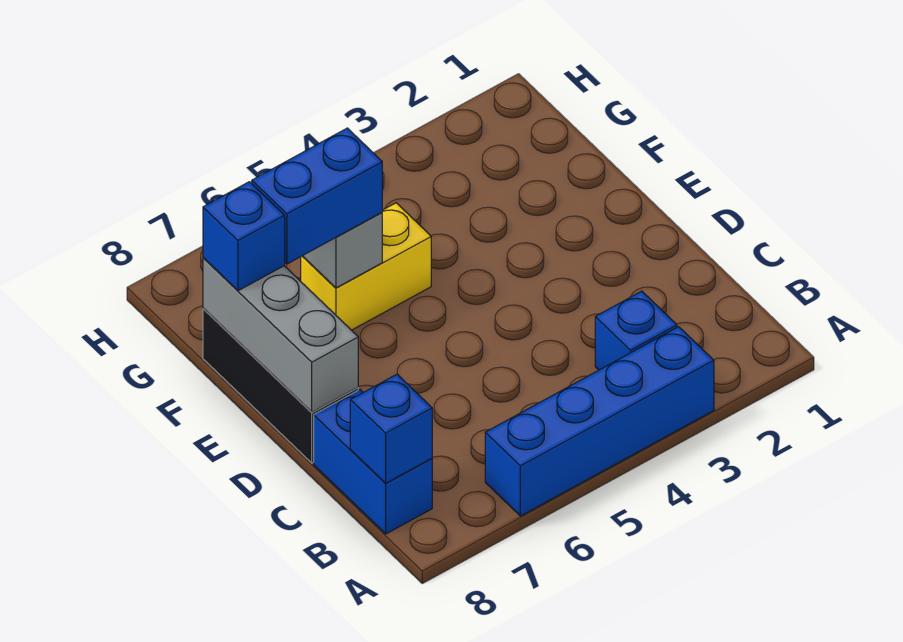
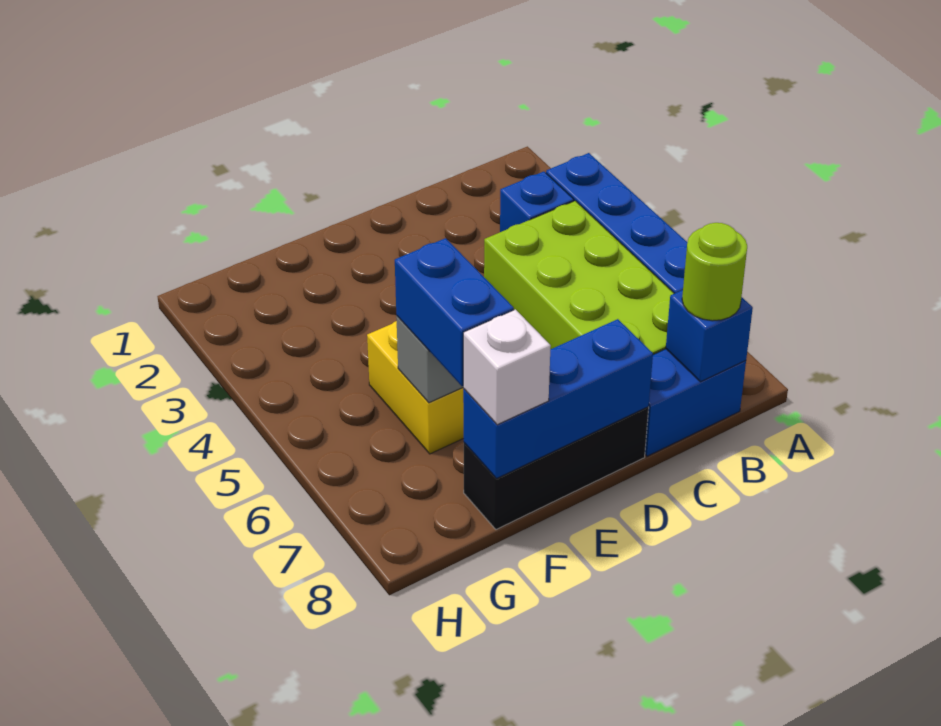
none -> lime 2x4 brick [484,201,674,355]
none -> lime 1x1 round brick [682,223,747,321]
grey 1x3 brick [203,258,358,412] -> blue 1x3 brick [463,319,653,478]
blue 1x1 brick [203,182,285,291] -> white 1x1 brick [463,309,551,425]

